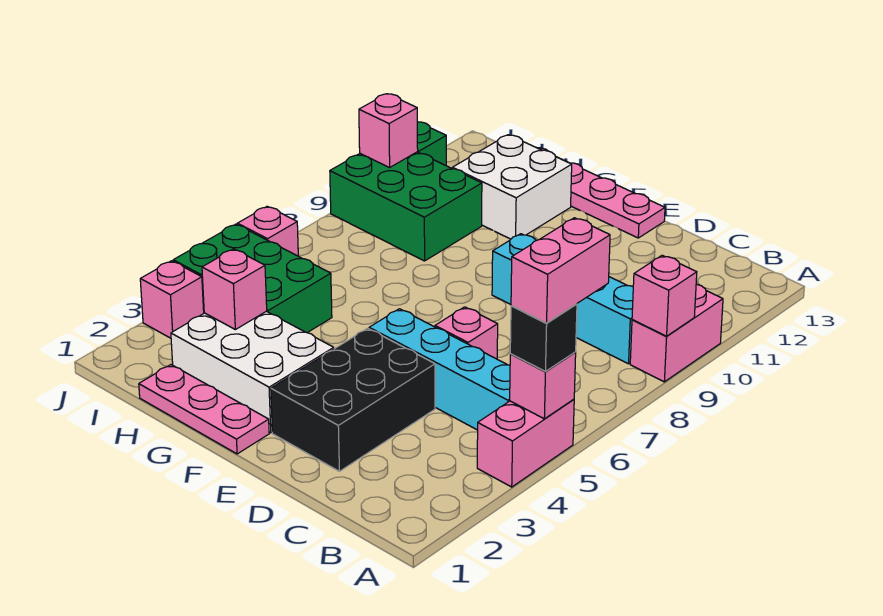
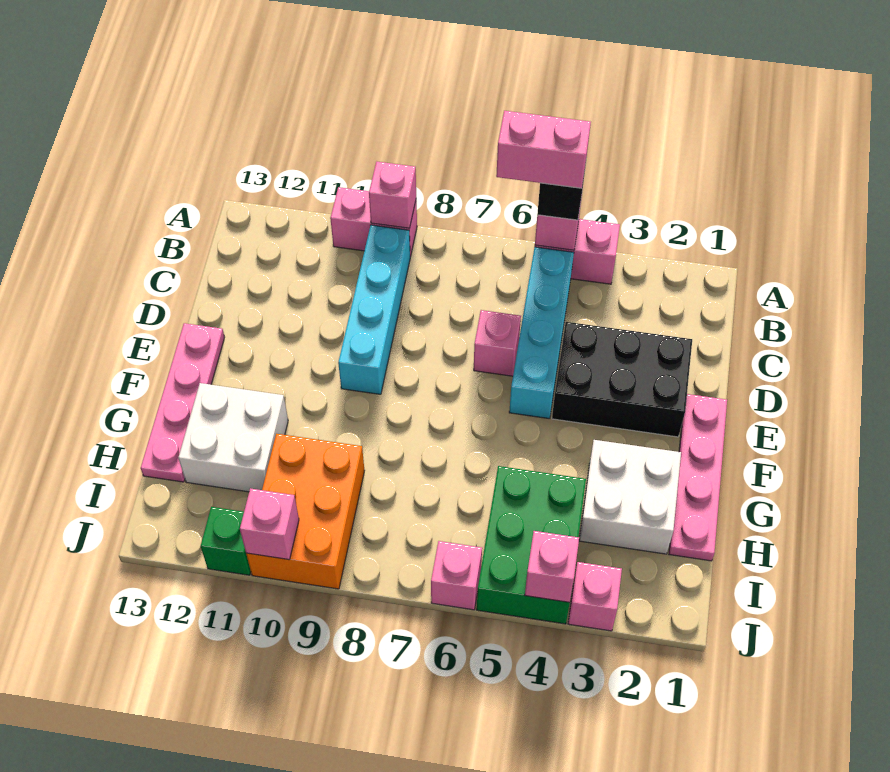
pink 1x3 plate [139,365,269,454] -> pink 1x4 plate [669,394,727,561]
white 2x3 brick [171,311,334,433] -> white 2x2 brick [579,440,681,554]
pink 1x1 brick [202,249,267,330] -> pink 1x1 brick moved to [525,531,579,602]
green 2x3 brick [330,152,482,261] -> orange 2x3 brick [246,434,365,589]

